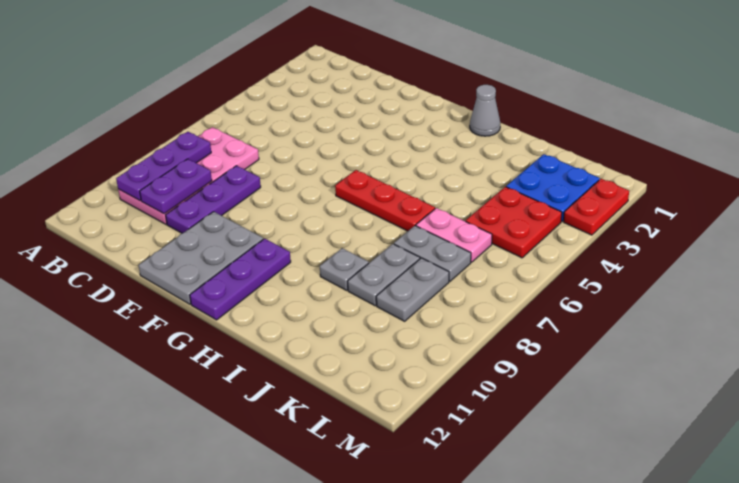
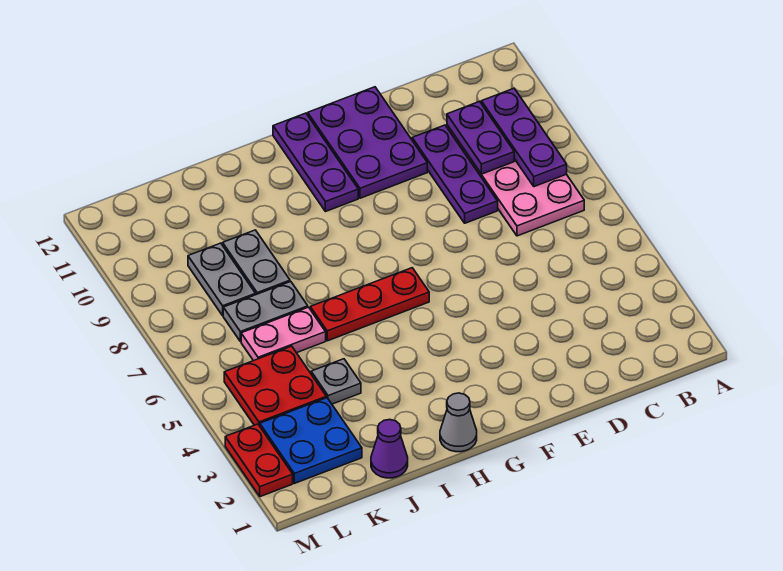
grey 2x3 plate [138,212,263,304] -> purple 2x3 plate [308,87,427,198]
grey 1x1 plate [320,248,369,290] -> grey 1x1 plate moved to [311,359,361,404]
none -> purple 1x1 cone [371,420,408,478]

